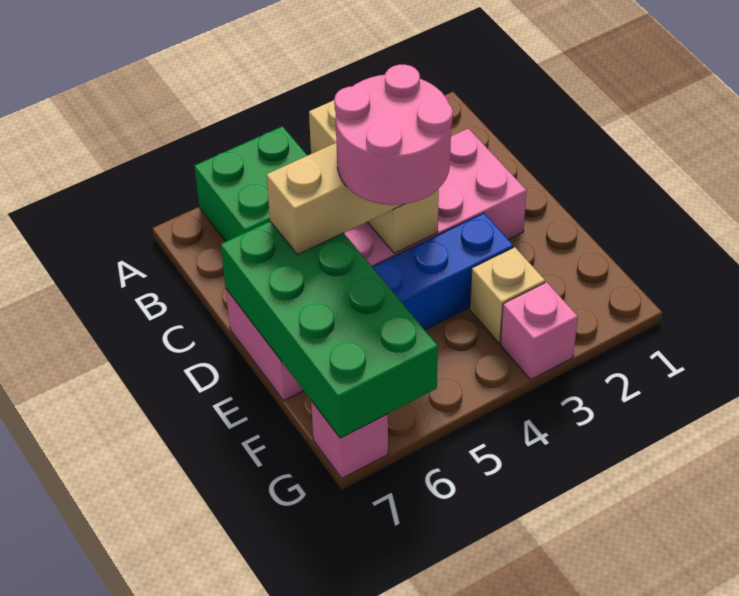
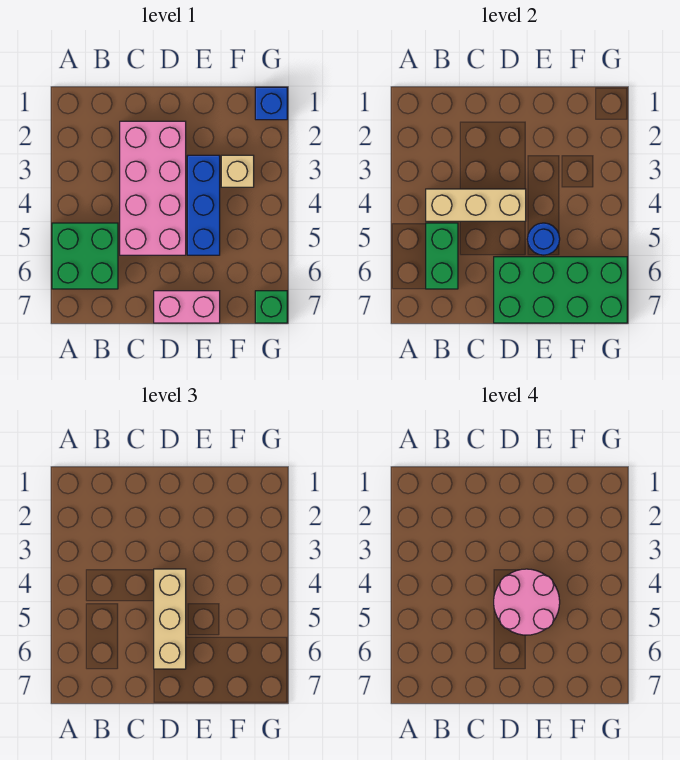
none -> green 1x2 brick [426,223,458,289]
none -> blue 1x1 round brick [527,223,560,255]
none -> blue 1x1 brick [255,87,287,120]
pink 1x1 brick [501,282,578,380] -> none
pink 1x1 brick [311,401,388,478] -> green 1x1 brick [255,291,287,323]

